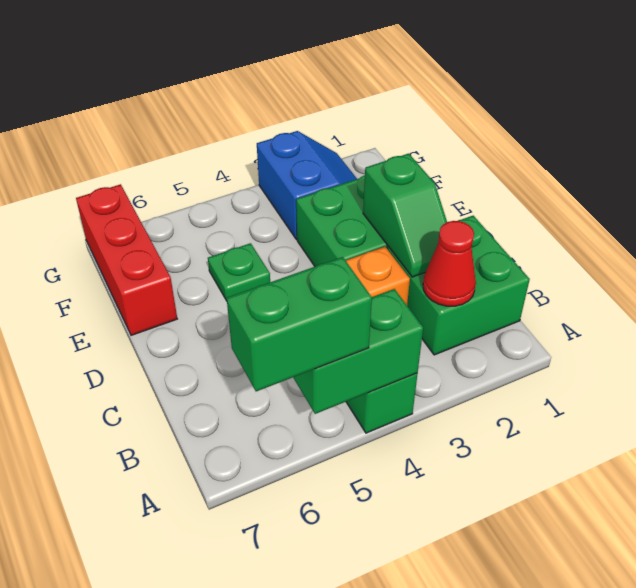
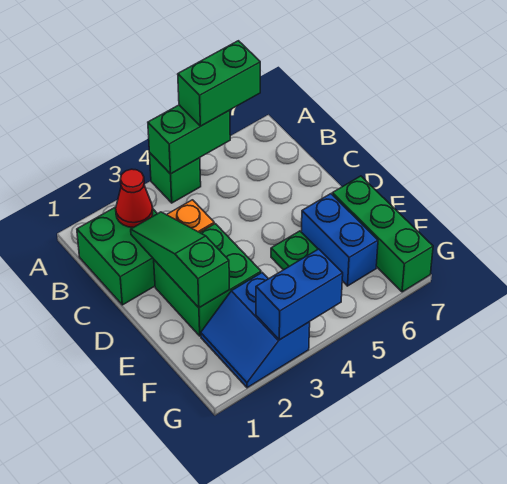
green 1x2 slope [363,154,447,277] -> green 1x3 slope [131,212,229,308]
none -> blue 1x2 brick [301,194,378,286]
red 1x3 brick [76,184,177,335] -> green 1x3 brick [332,176,433,292]
none -> blue 1x2 brick [256,249,343,340]

